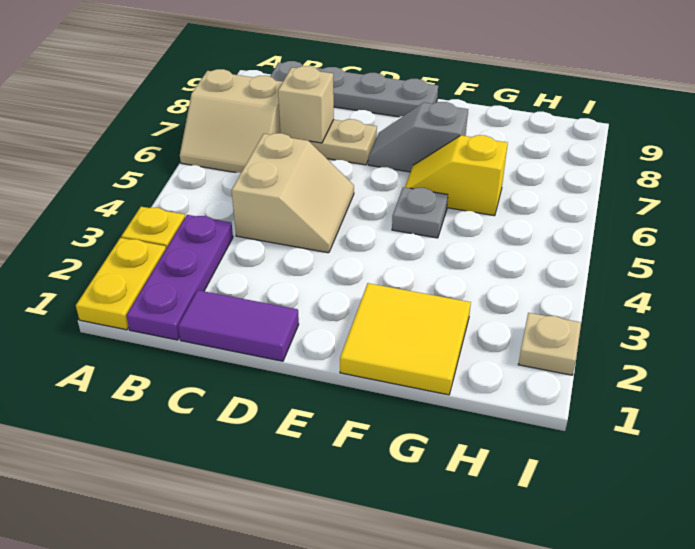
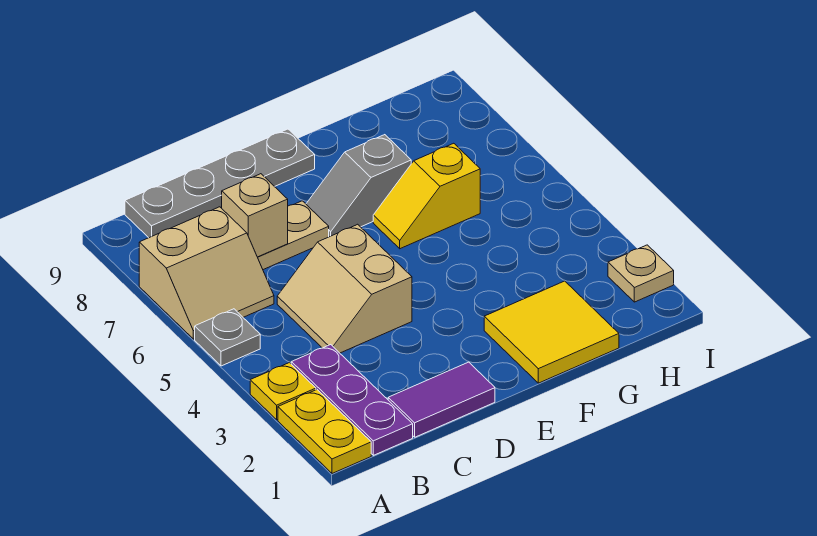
tan 2x2 slope [232,133,354,253] -> tan 2x2 slope turned to [277,224,412,353]
grey 1x1 plate [392,187,448,238] -> grey 1x1 plate moved to [195,309,260,366]

